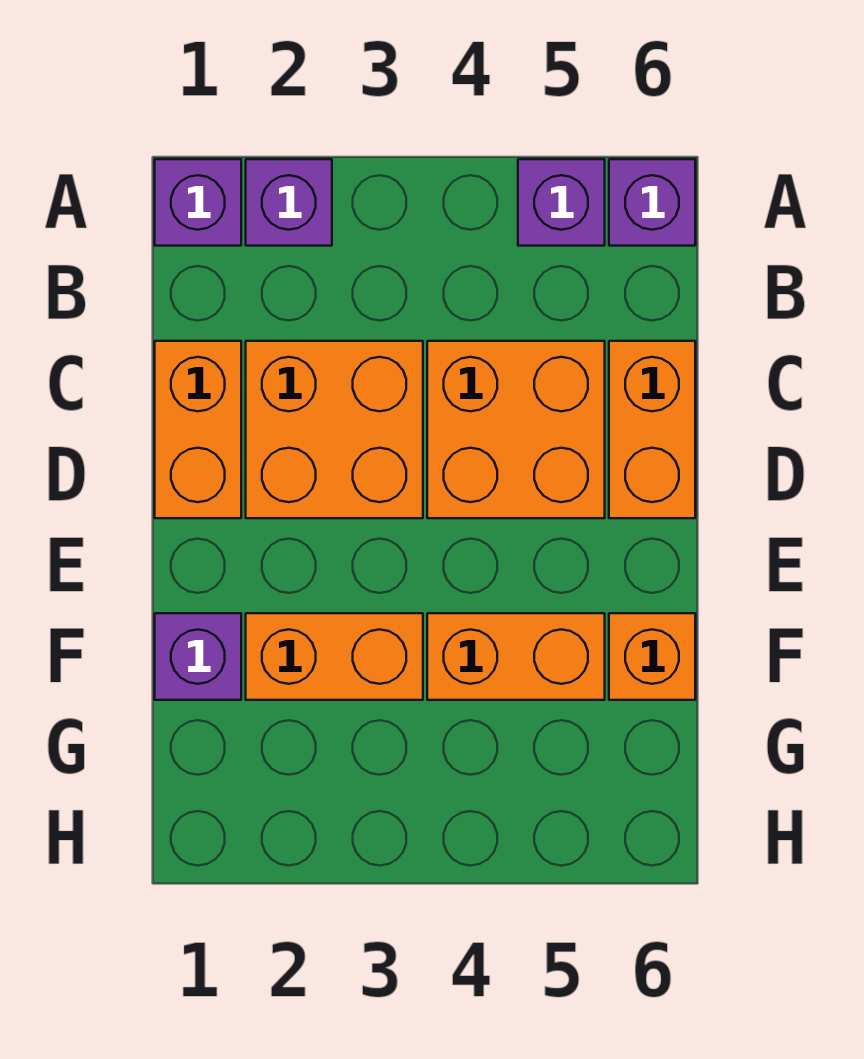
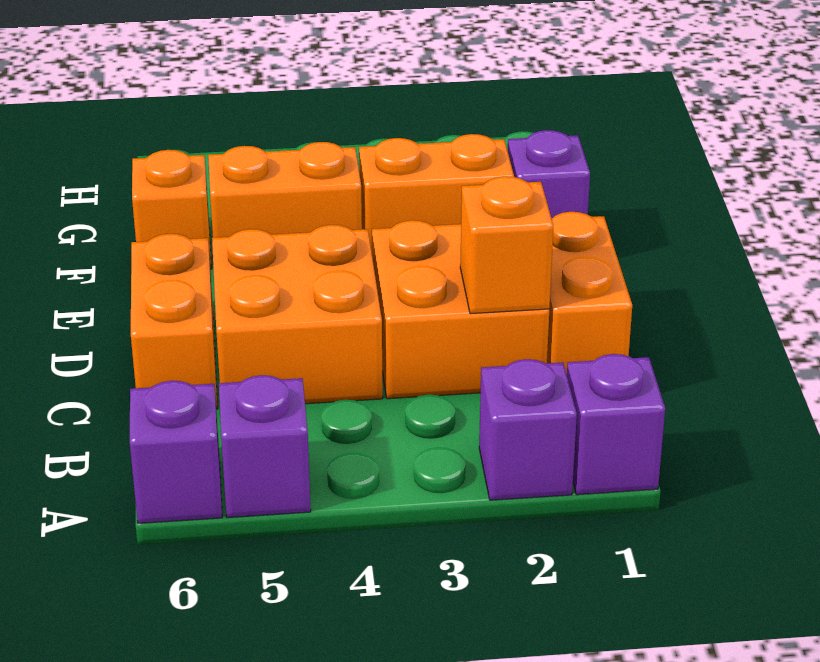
none -> orange 1x1 brick [460,176,553,314]

